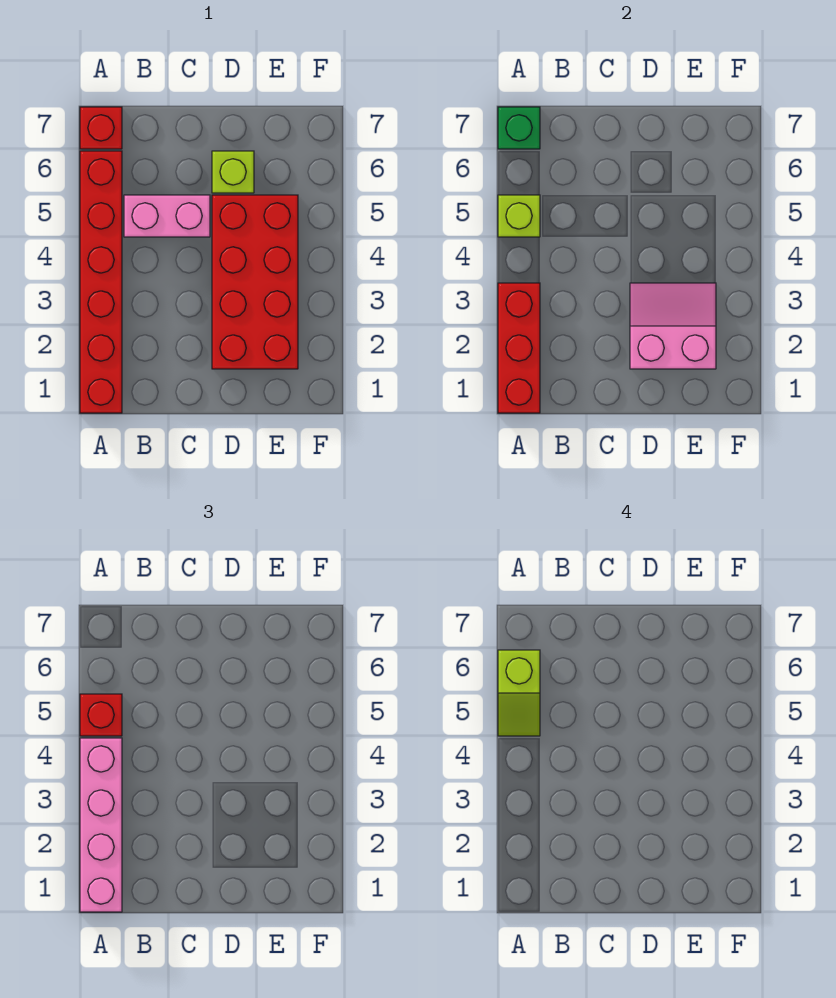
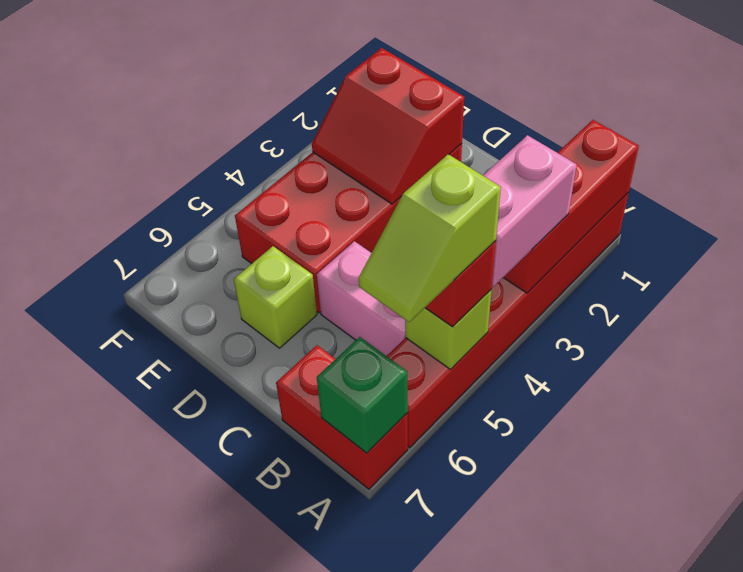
pink 1x4 brick [80,738,122,912] -> pink 1x2 brick [483,135,577,287]
lime 1x2 slope [498,650,540,736] -> lime 1x2 slope turned to [359,154,501,322]
red 1x1 brick [80,107,122,149] -> red 1x2 brick [276,345,408,489]
pink 2x2 slope [630,283,716,369] -> red 2x2 slope [312,48,464,204]

